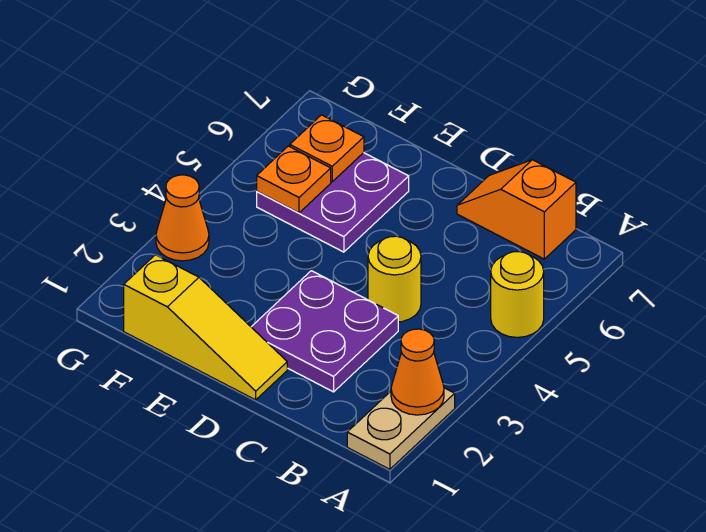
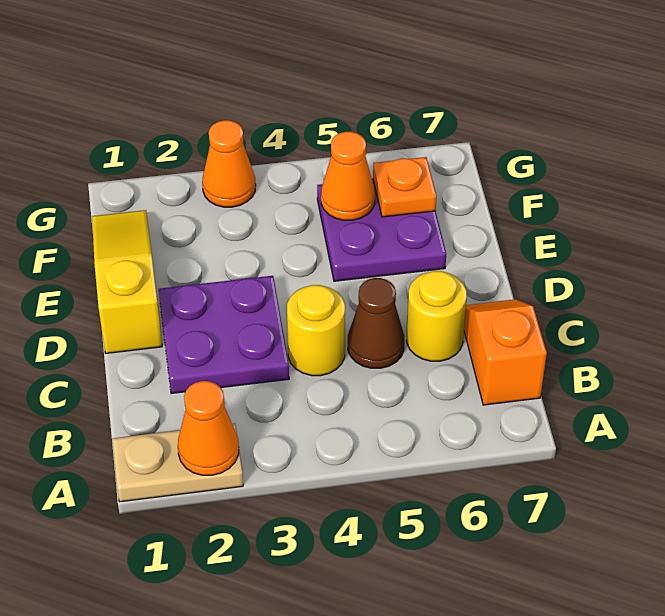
yellow 1x1 round brick [491,252,544,337] -> yellow 1x1 round brick moved to [407,271,467,361]
none -> brown 1x1 cone [348,278,404,368]
yellow 1x3 slope [124,255,287,400] -> yellow 1x3 slope turned to [92,210,162,353]
orange 1x1 plate [257,146,331,213] -> orange 1x1 cone [321,132,375,220]

